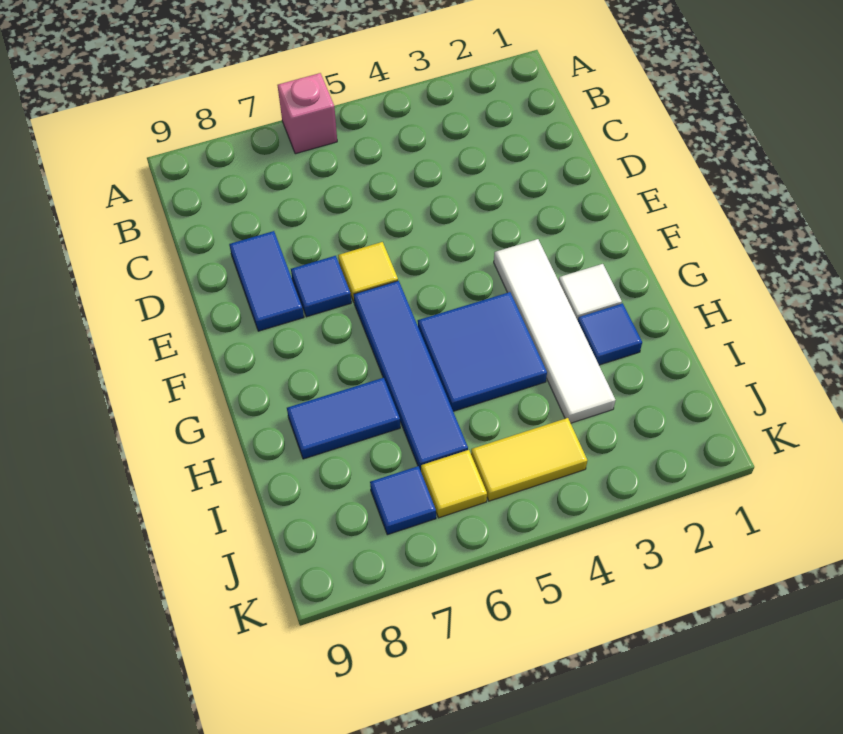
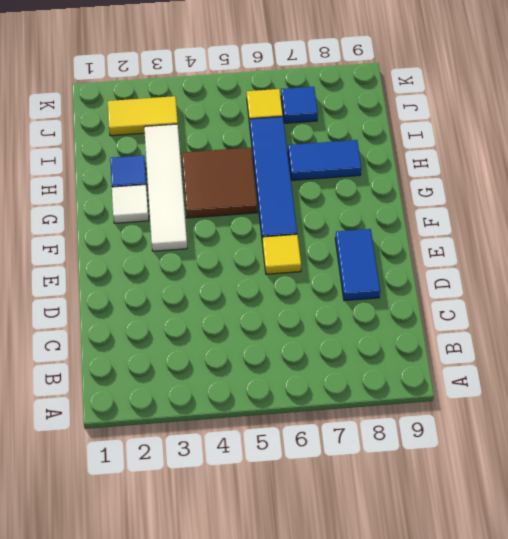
pink 1x1 brick [278,73,337,154] -> none
blue 1x1 tile [291,256,351,317] -> none
blue 2x2 tile [418,292,547,411] -> brown 2x2 tile [182,148,257,218]
yellow 1x2 tile [471,418,587,501] -> yellow 1x2 tile moved to [108,96,178,136]

